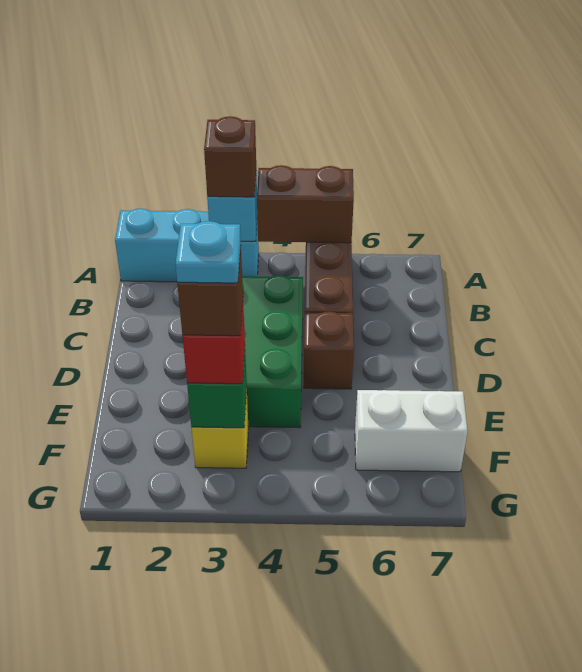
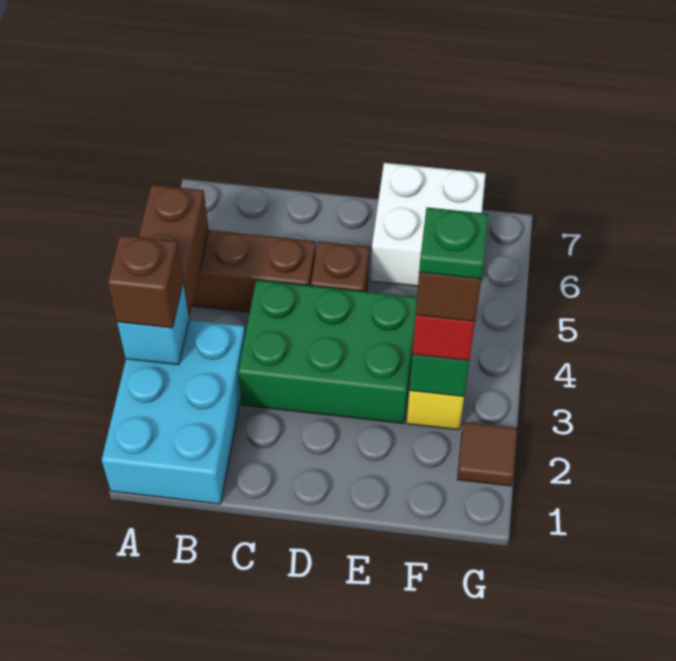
cyan 1x3 brick [115,208,259,282] -> cyan 2x3 brick [102,320,245,504]
cyan 1x1 plate [175,221,241,283] -> green 1x1 plate [419,207,488,279]
white 1x2 brick [355,390,468,472] -> white 2x2 brick [371,163,486,286]
none -> brown 1x1 tile [457,422,517,486]

